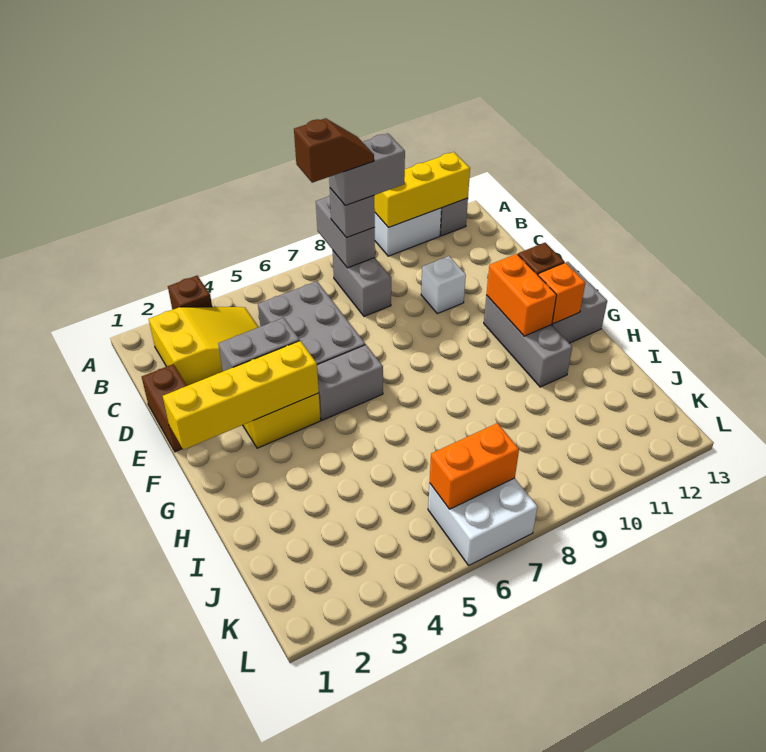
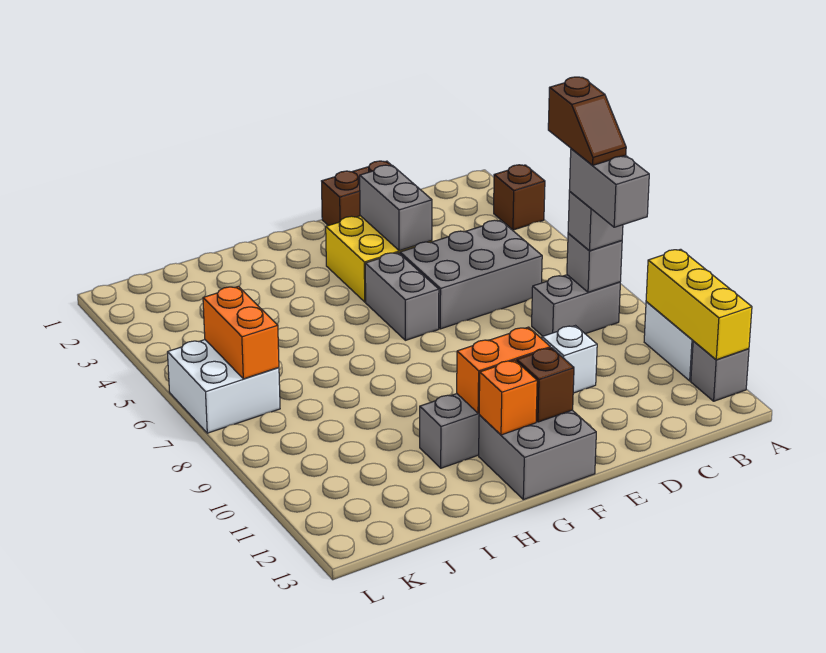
grey 1x2 brick [316,195,375,268] -> grey 1x1 brick [567,234,622,292]
yellow 2x3 slope [149,307,258,386] -> none
yellow 1x4 brick [163,341,319,450] -> none

